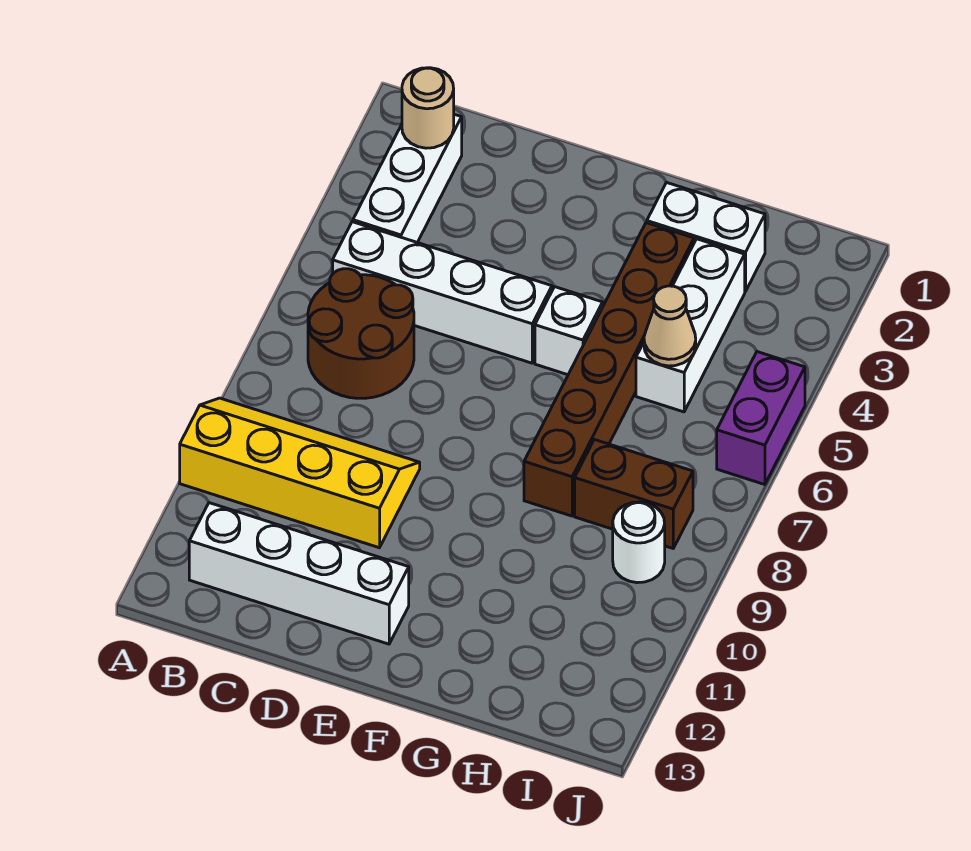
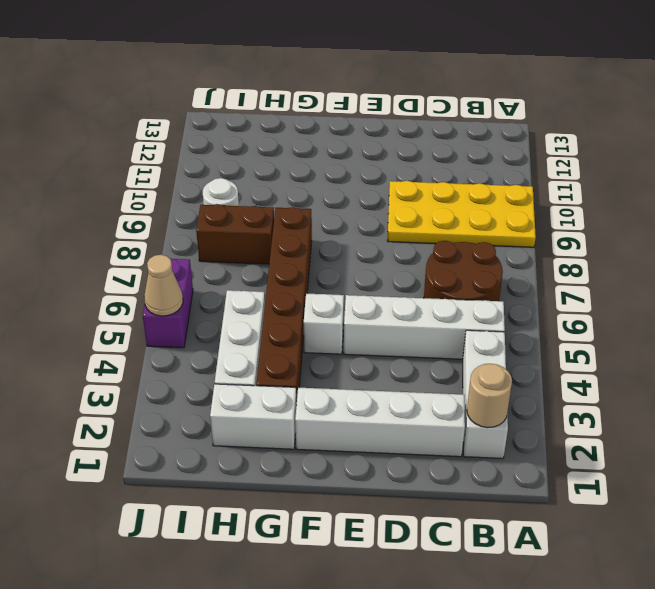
yellow 2x4 slope [180,398,420,548] -> yellow 2x4 plate [388,181,536,247]
white 1x4 brick [189,503,409,644] -> white 1x4 brick moved to [295,388,465,457]
tan 1x1 cone [644,286,696,366] -> tan 1x1 cone moved to [144,255,183,316]

